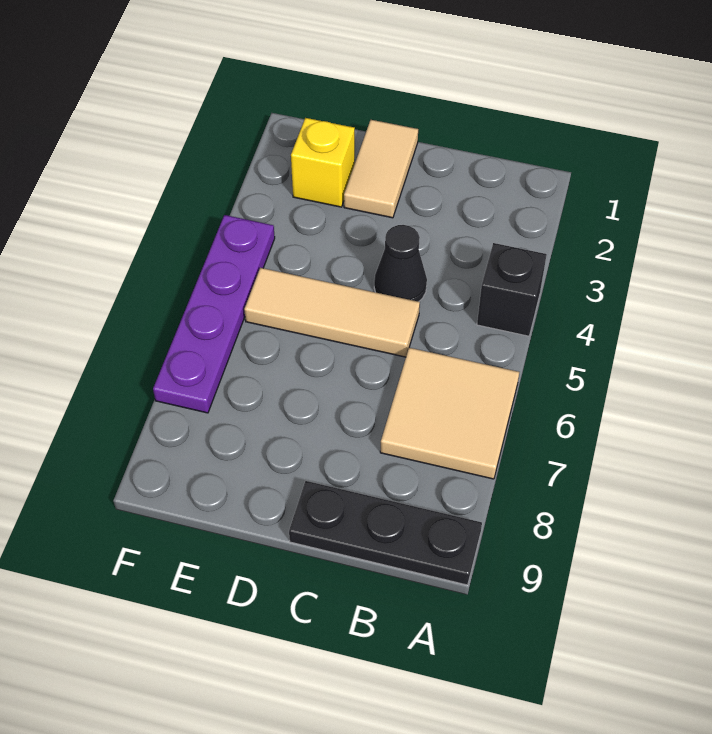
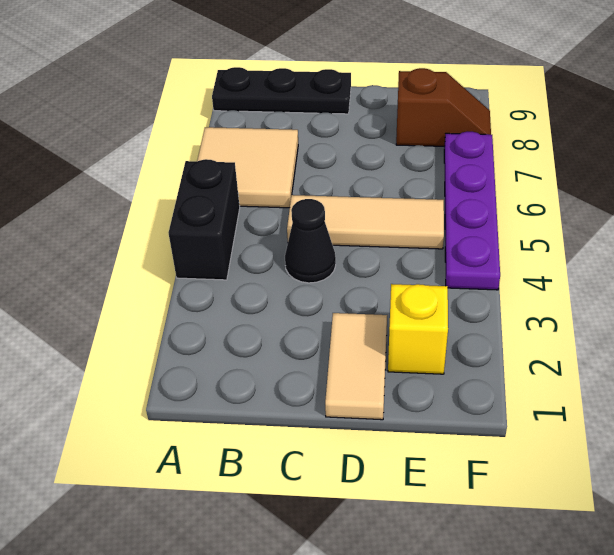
black 1x1 brick [477,243,547,336] -> black 1x2 brick [168,159,240,280]
none -> brown 1x2 slope [396,68,491,146]

